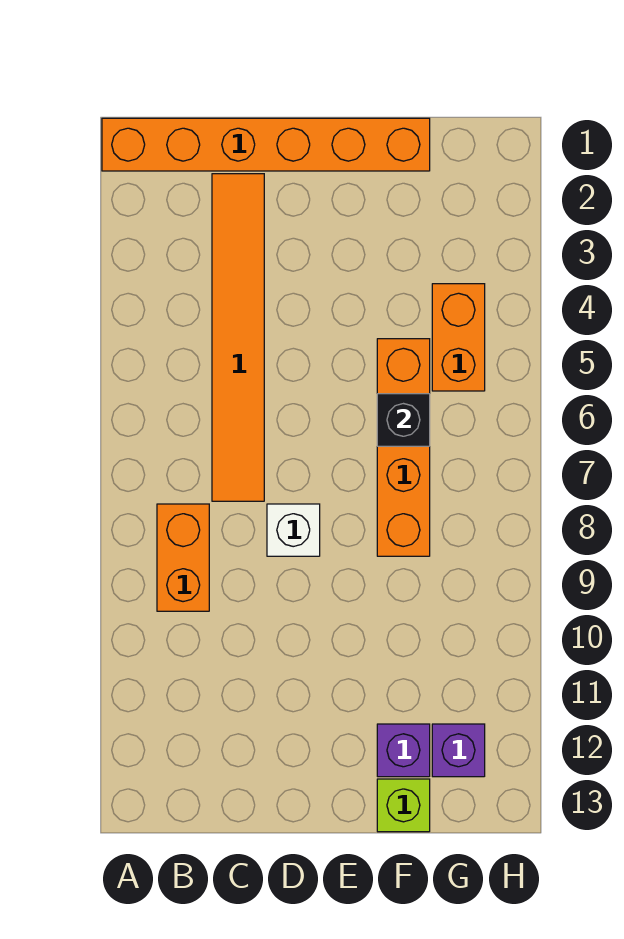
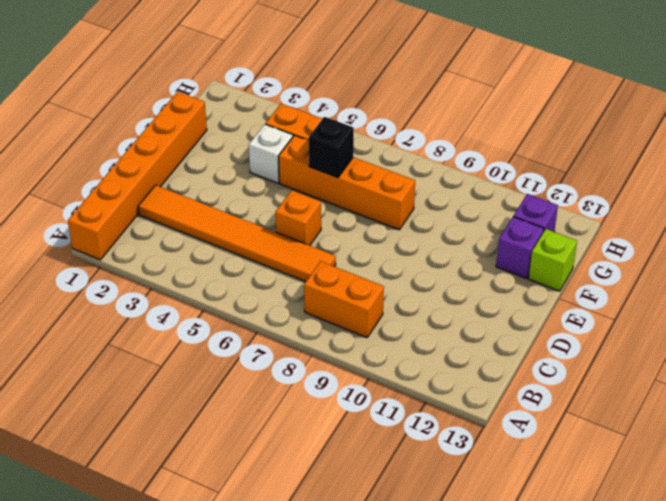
none -> orange 1x1 brick [275,190,321,245]
white 1x1 brick [267,504,320,556] -> white 1x1 brick moved to [249,124,293,183]

